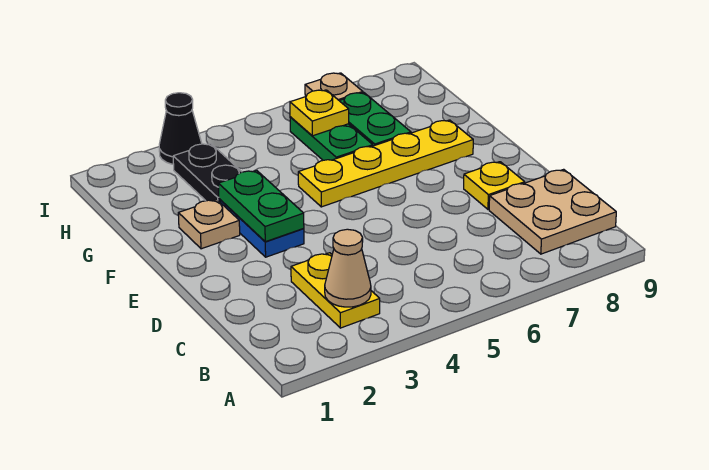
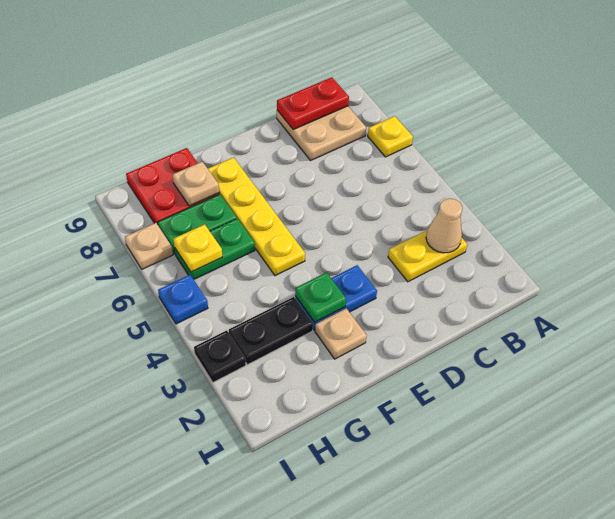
none -> red 1x2 plate [277,77,349,129]
yellow 1x1 plate [464,162,525,209] -> yellow 1x1 plate moved to [368,116,413,157]
green 1x2 plate [218,170,304,242] -> green 1x1 plate [295,272,346,322]
none -> red 2x2 plate [126,148,219,225]
none -> tan 1x1 plate [172,162,219,206]
black 1x1 cone [159,93,202,164] -> black 1x1 plate [194,330,246,382]
none -> blue 1x1 plate [158,275,208,324]

